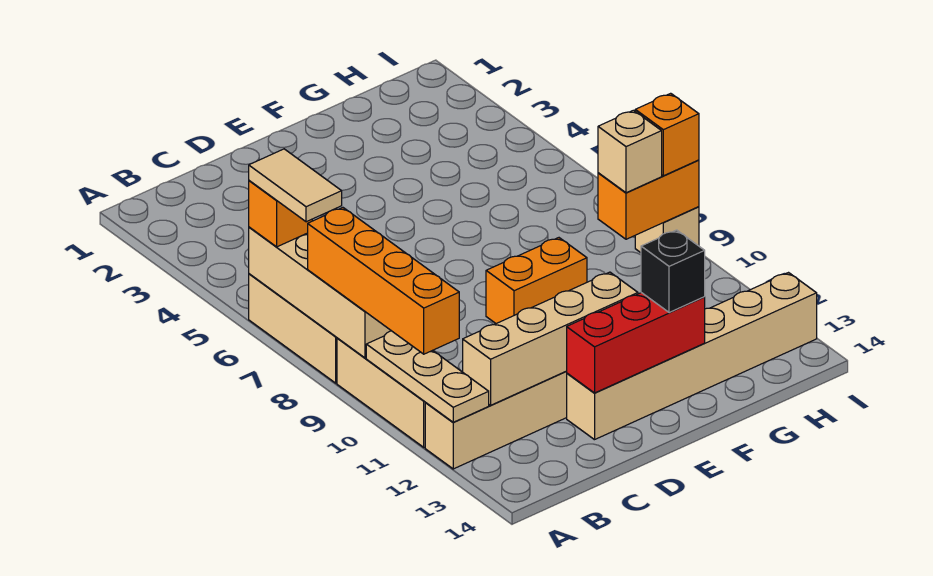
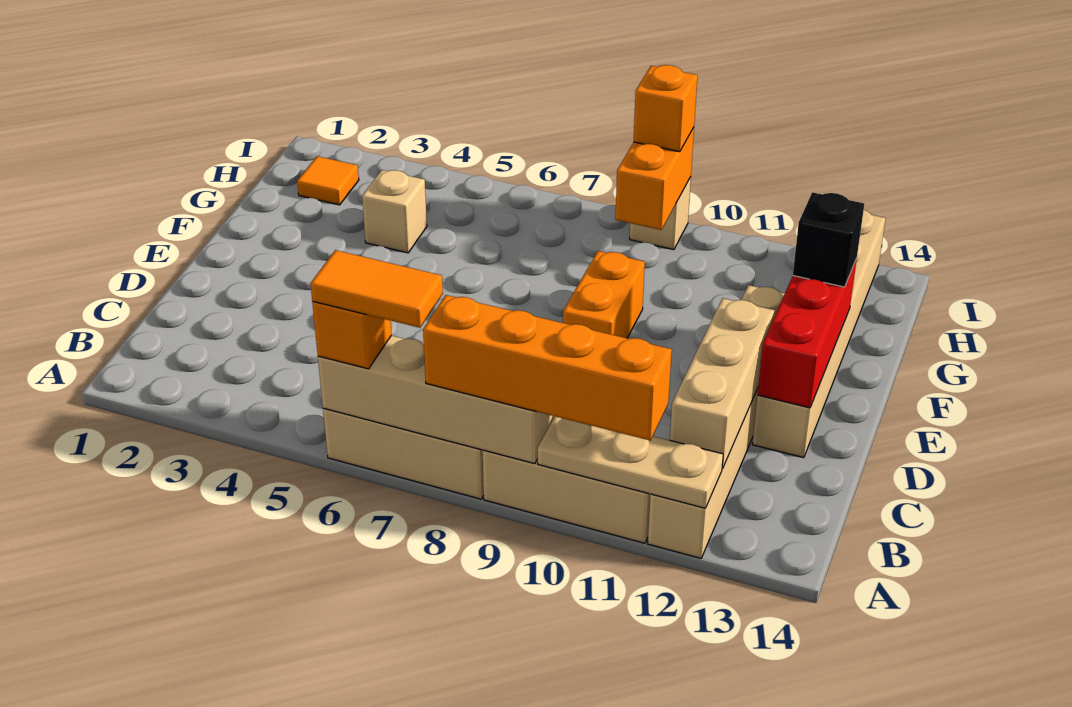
tan 1x2 tile [249,149,342,222] -> orange 1x2 tile [310,250,443,328]
tan 1x4 brick [463,272,638,405] -> tan 1x3 brick [670,298,775,469]
none -> orange 1x1 tile [297,156,359,205]
tan 1x1 brick [598,110,662,193] -> tan 1x1 brick moved to [362,170,427,253]

